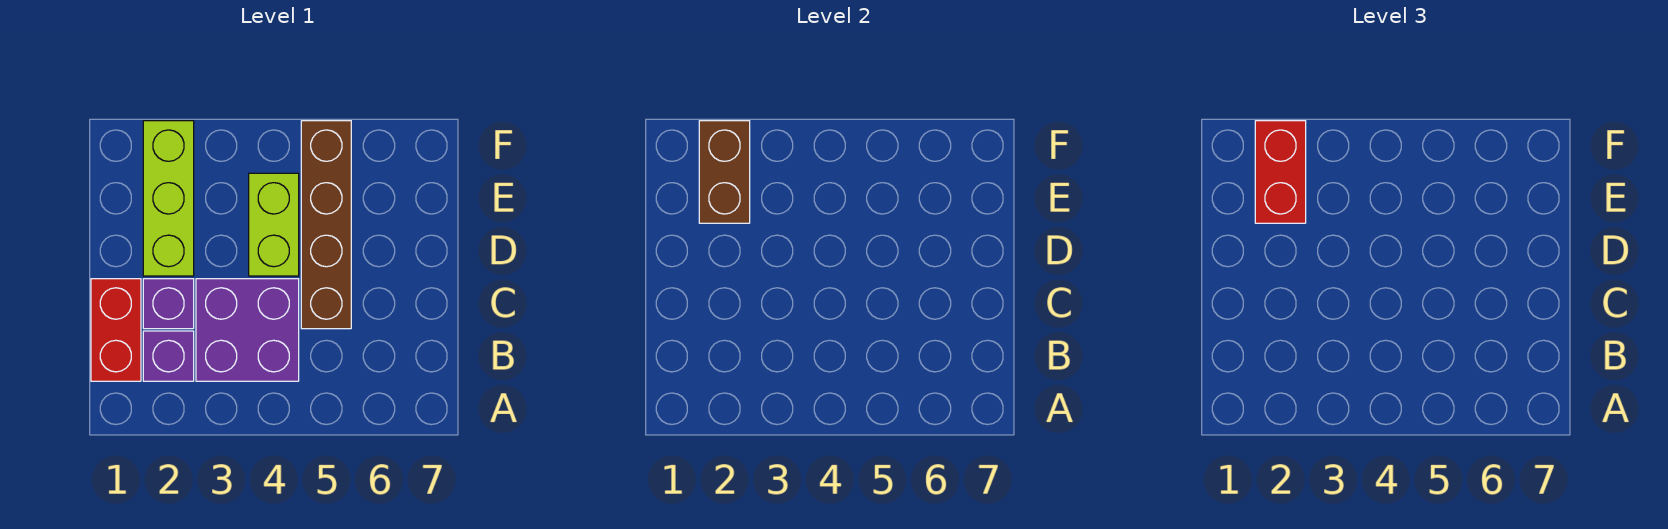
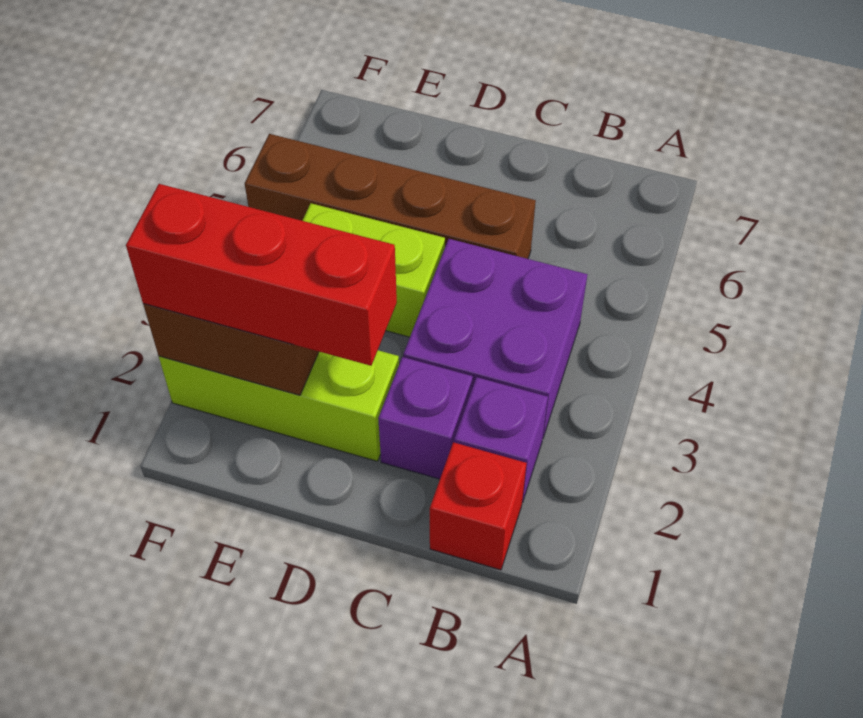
red 1x2 brick [91,279,141,381] -> red 1x1 brick [430,442,527,570]
red 1x2 brick [1255,121,1306,223] -> red 1x3 brick [126,184,397,366]

